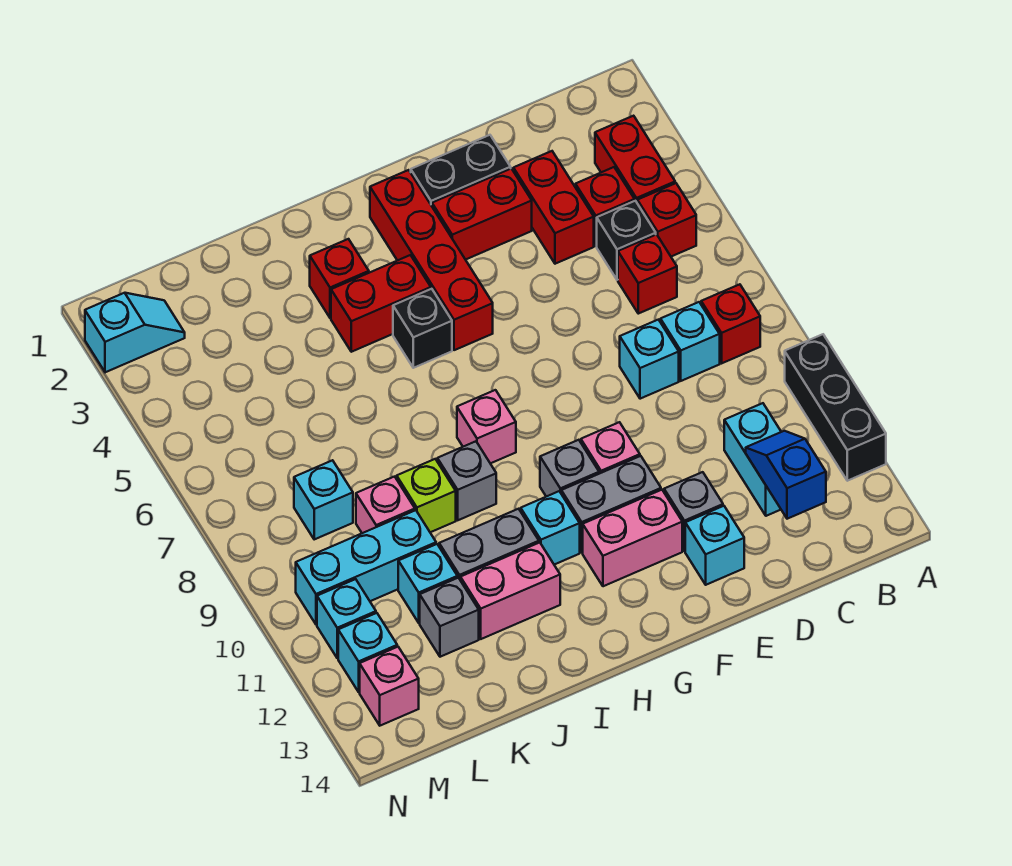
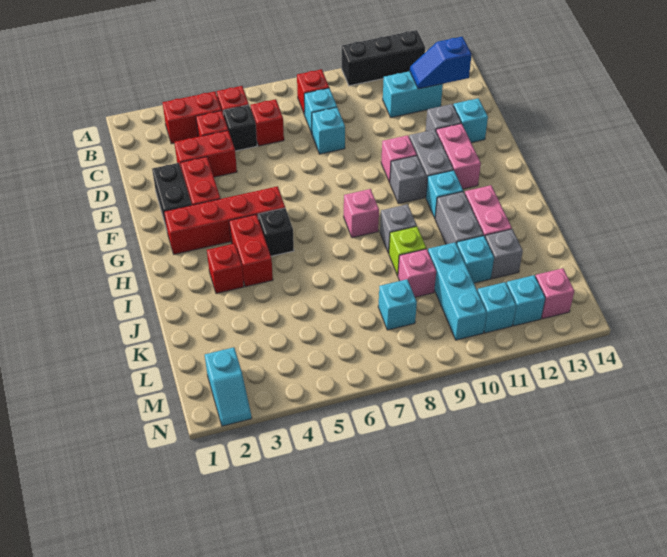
cyan 1x2 slope [85,293,185,372] -> cyan 1x2 slope turned to [205,347,252,426]

